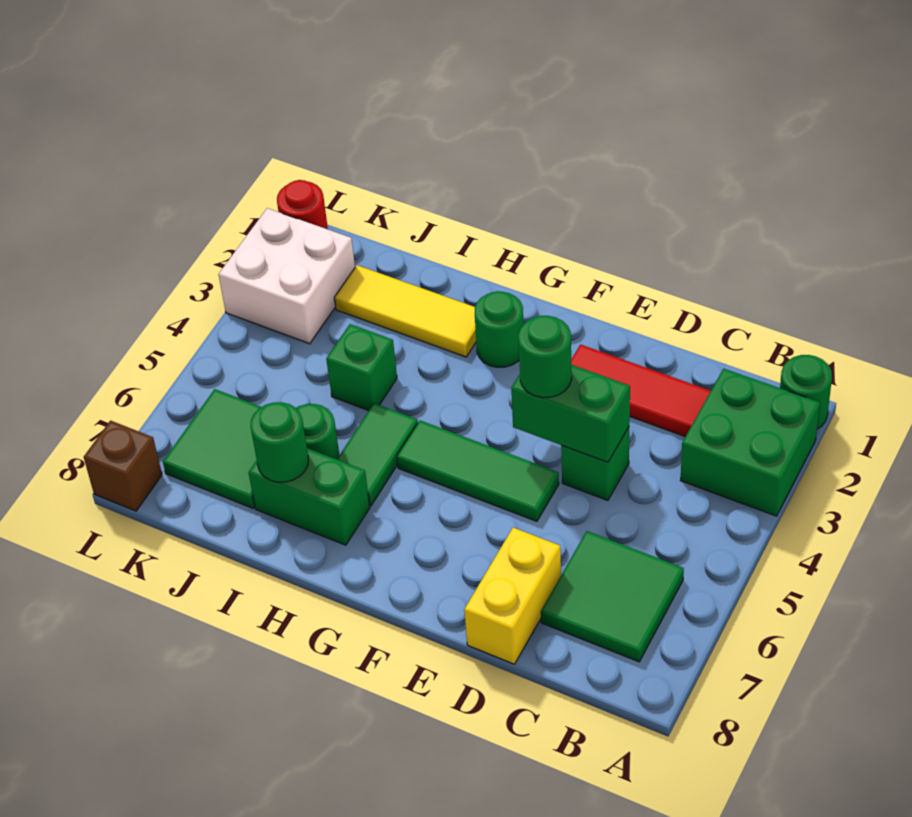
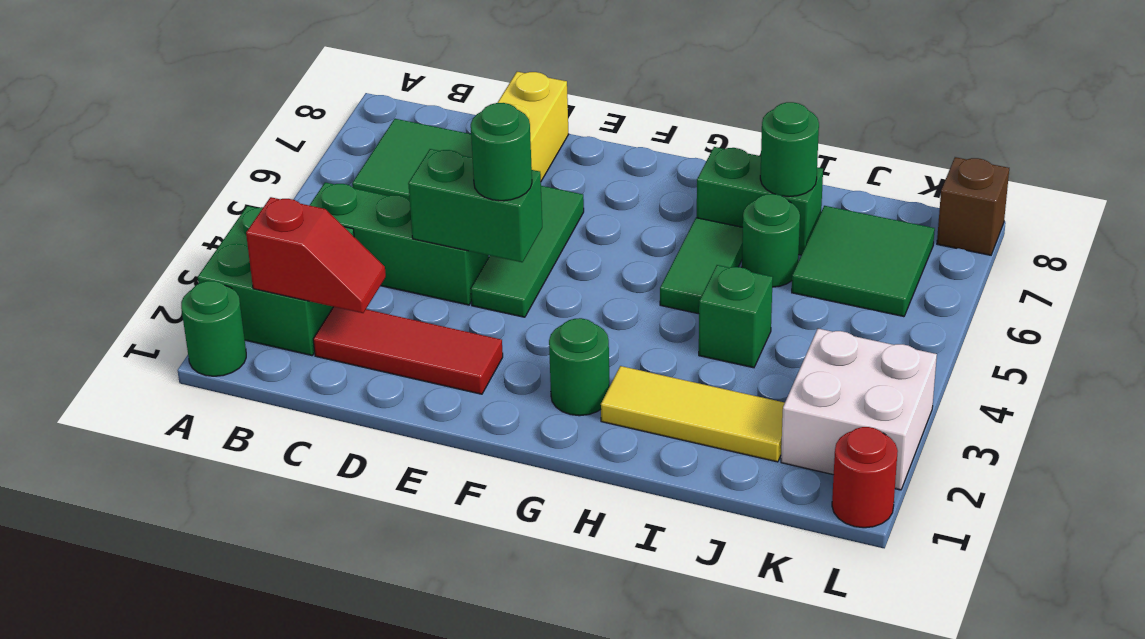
none -> red 1x2 slope [246,197,386,313]
green 1x1 brick [561,427,629,500] -> green 1x3 brick [310,182,489,305]
green 1x3 tile [397,421,559,521] -> green 1x3 tile turned to [471,186,584,317]

